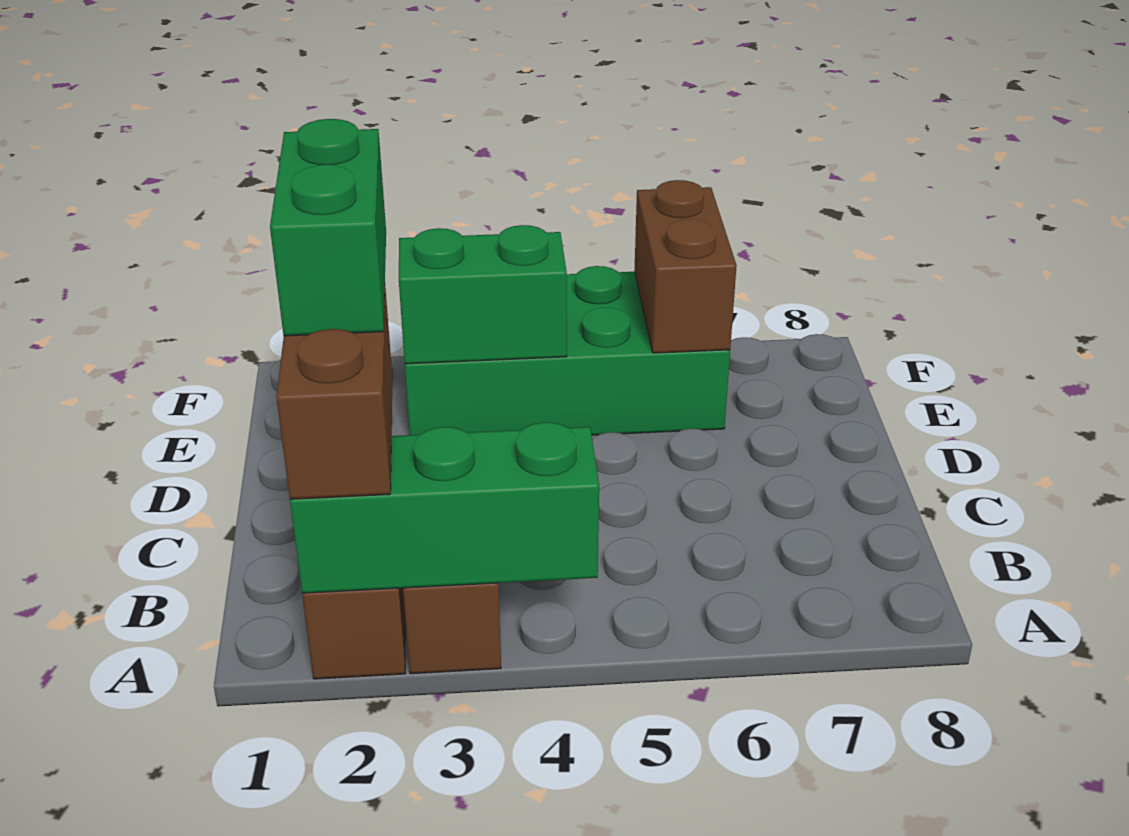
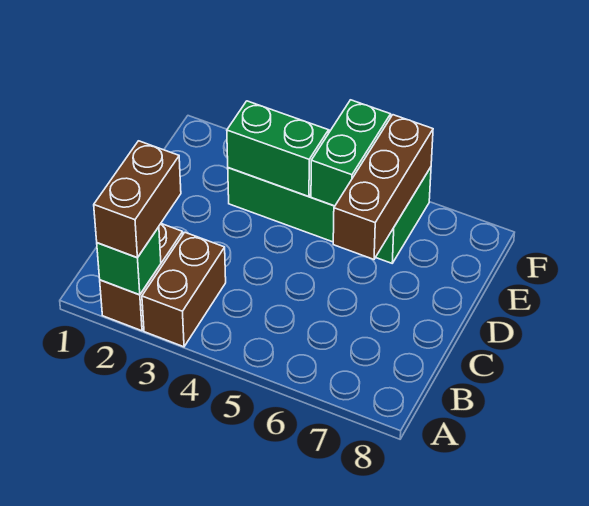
green 1x3 brick [290,422,599,593] -> green 1x1 brick [97,227,161,295]
green 1x2 brick [270,119,386,336] -> green 1x2 brick moved to [311,100,391,206]
brown 1x2 brick [634,180,737,353] -> brown 1x3 brick [333,115,433,259]

